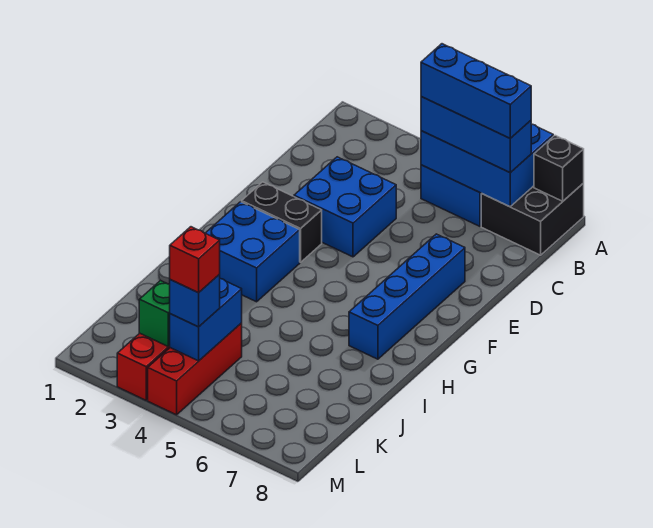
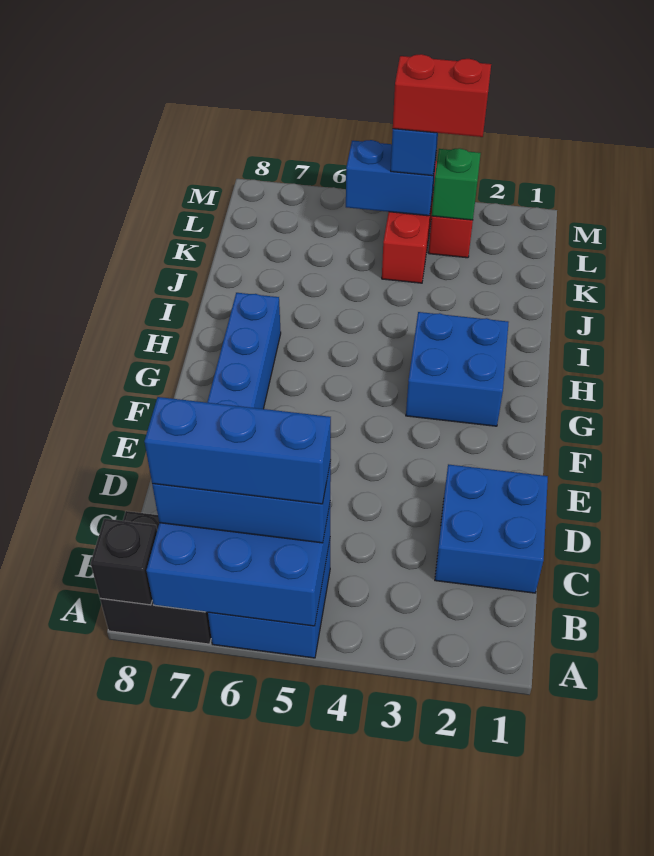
blue 2x2 brick [294,157,396,257] -> blue 2x2 brick moved to [435,464,548,593]
black 1x2 brick [242,182,322,262] -> none
blue 1x2 brick [170,279,242,361] -> blue 1x2 brick turned to [346,140,437,216]
red 1x1 brick [170,227,220,293] -> red 1x2 brick [393,54,491,137]

